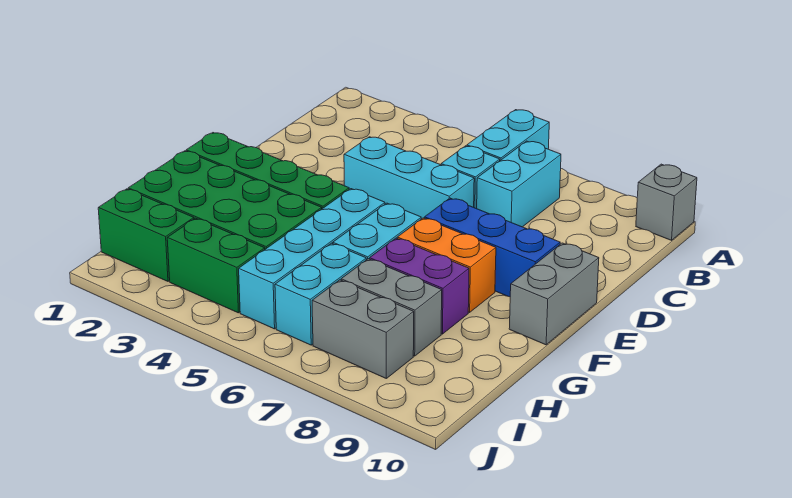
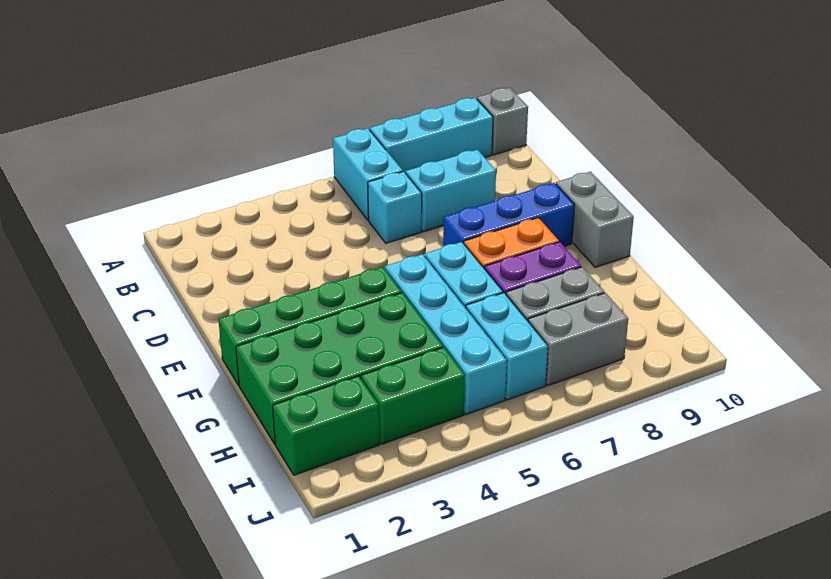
cyan 1x2 brick [477,141,561,227] -> cyan 1x2 brick turned to [406,150,496,232]
cyan 1x3 brick [344,137,474,219] -> cyan 1x3 brick moved to [370,98,493,173]

